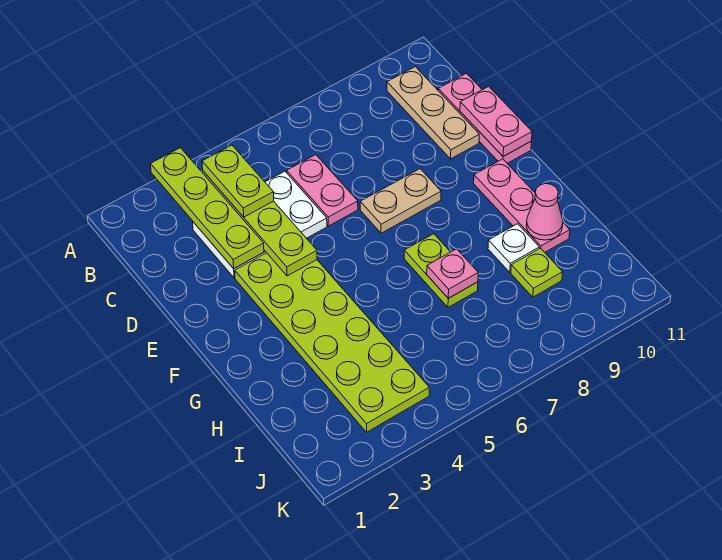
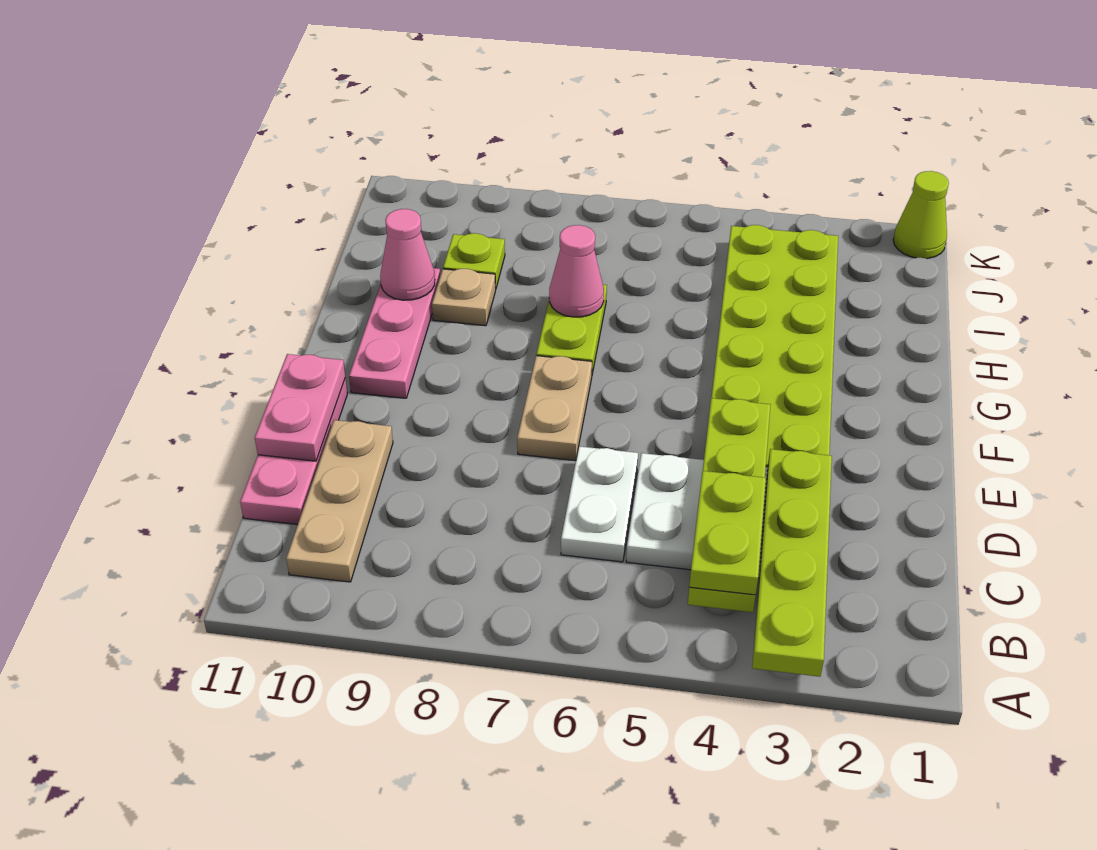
pink 1x2 plate [287,155,358,226] -> white 1x2 plate [561,446,638,562]
tan 1x2 plate [360,169,441,233] -> tan 1x2 plate turned to [517,356,592,461]
pink 1x1 plate [427,249,478,298] -> pink 1x1 cone [549,225,604,317]
white 1x1 plate [488,224,539,272] -> tan 1x1 plate [432,269,496,326]
none -> lime 1x1 cone [893,171,949,259]

